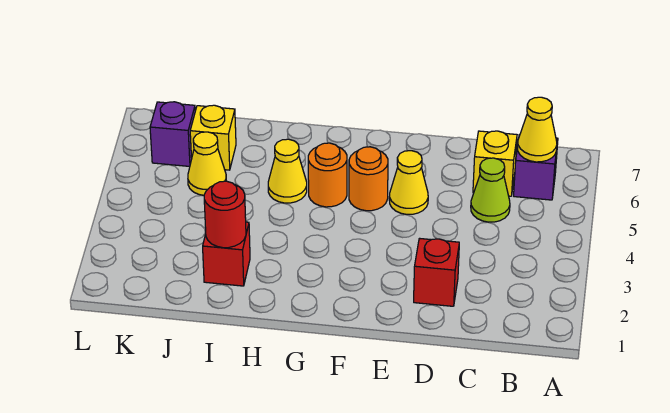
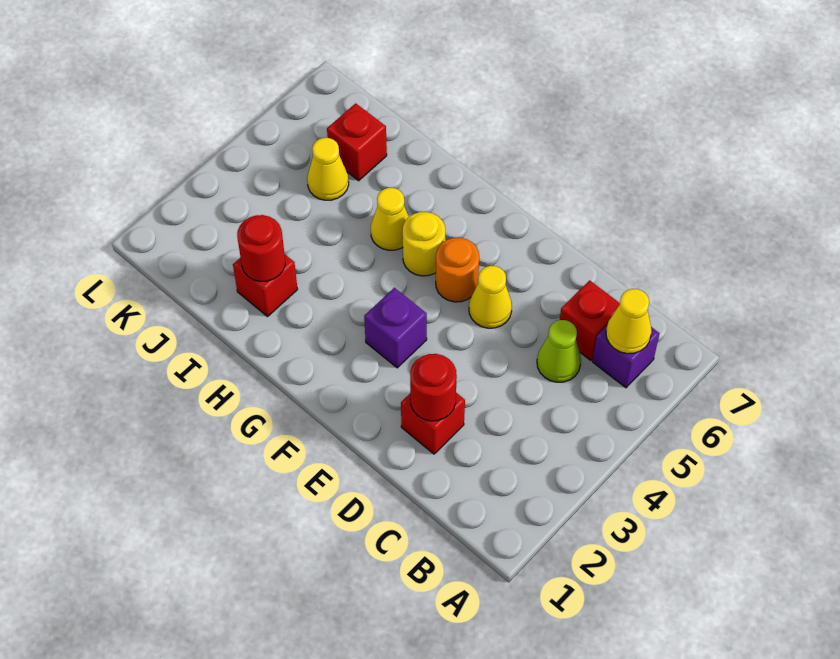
yellow 1x1 brick [473,131,517,196] -> red 1x1 brick [560,280,620,360]
none -> red 1x1 round brick [410,354,457,421]
orange 1x1 round brick [308,143,347,207] -> yellow 1x1 round brick [403,212,445,276]
yellow 1x1 brick [190,105,236,170] -> red 1x1 brick [327,103,387,181]
purple 1x1 brick [150,102,195,166] -> purple 1x1 brick moved to [364,288,427,368]

